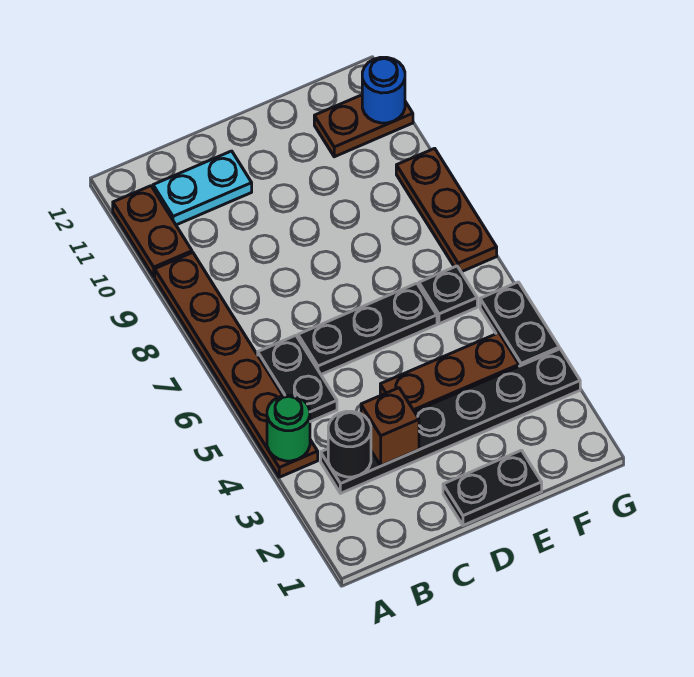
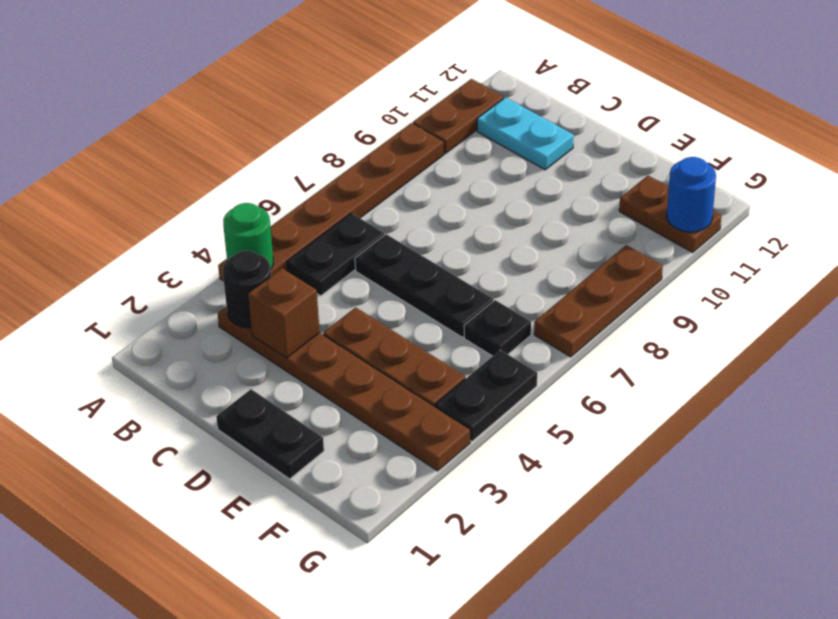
black 1x6 plate [321,349,580,493] -> brown 1x6 plate [218,307,470,471]

